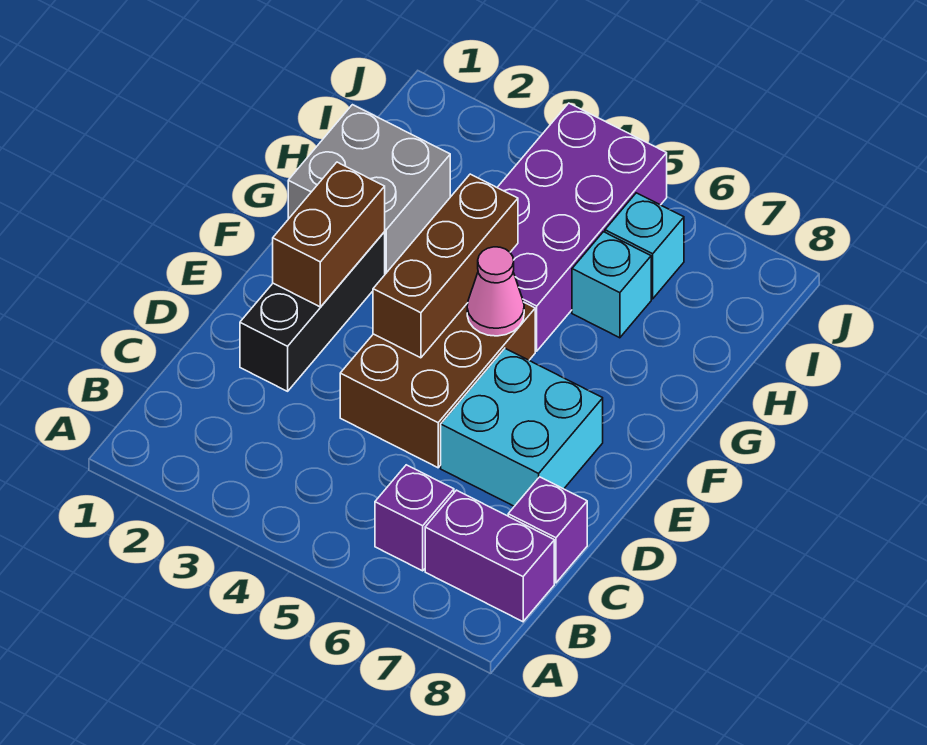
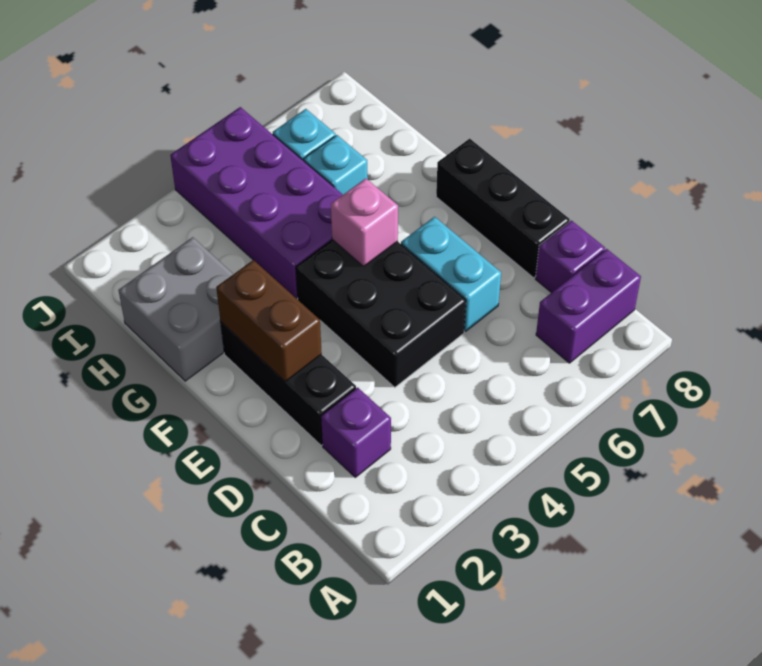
purple 1x1 brick [375,465,454,571] -> purple 1x1 brick moved to [321,387,391,477]
brown 2x3 brick [340,302,535,468] -> black 2x3 brick [296,240,466,387]
cyan 2x2 brick [441,348,603,506] -> cyan 1x2 brick [401,217,501,331]
none -> black 1x3 brick [436,139,570,278]
brown 1x3 brick [373,174,518,358] -> none
pink 1x1 cone [467,247,524,336] -> pink 1x1 brick [331,178,398,266]

